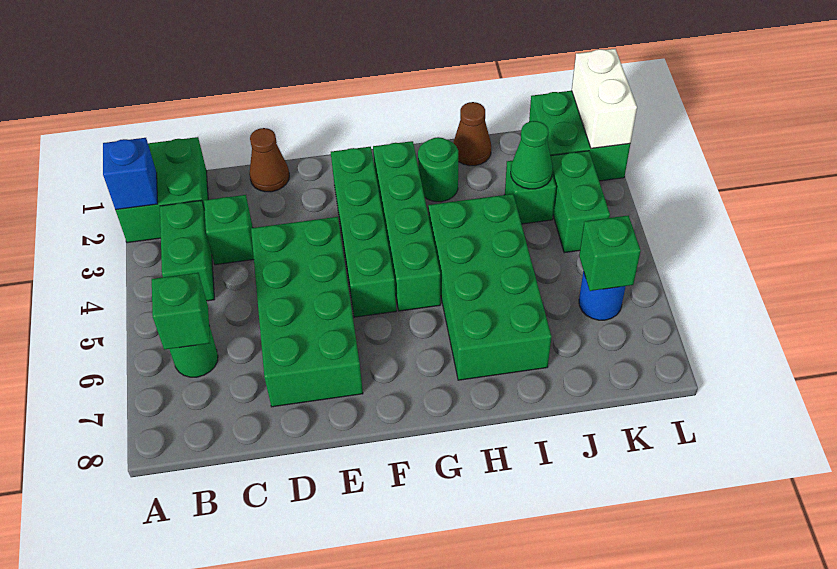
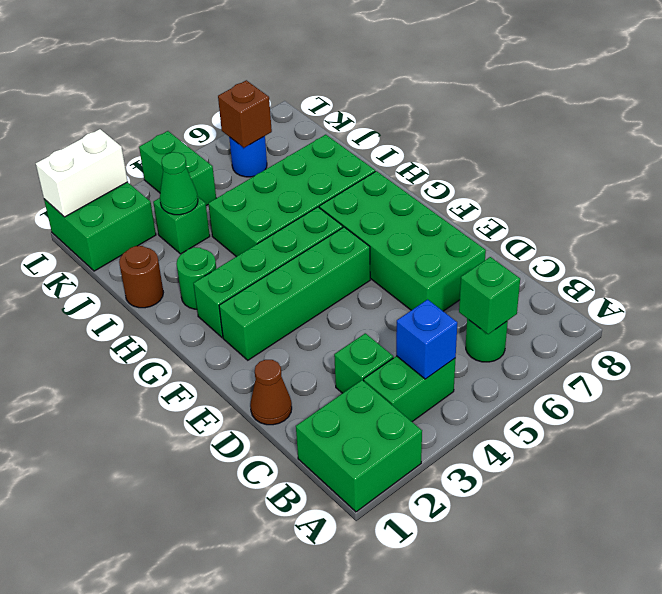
blue 1x1 brick [103,138,158,210] -> blue 1x1 brick moved to [396,299,457,379]
green 2x4 brick [251,217,363,407] -> green 2x4 brick turned to [319,171,486,311]
brown 1x1 cone [453,102,491,166] -> brown 1x1 round brick [119,246,163,308]
green 1x2 brick [551,151,610,253] -> green 1x2 brick turned to [139,131,216,206]
green 1x1 brick [579,215,641,291] -> brown 1x1 brick [218,80,272,148]

